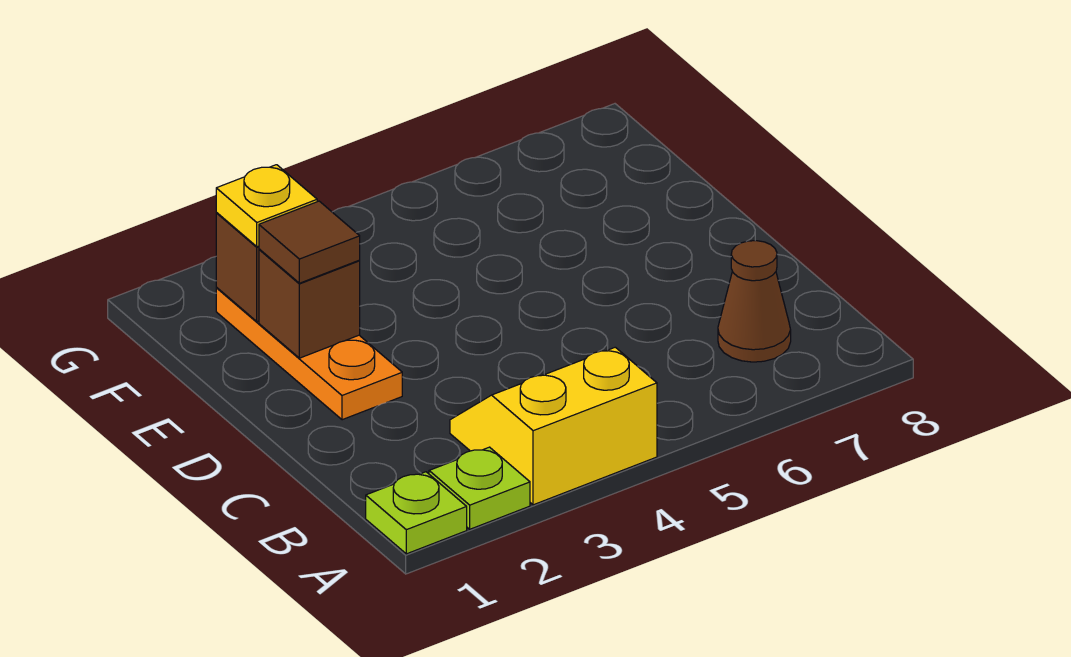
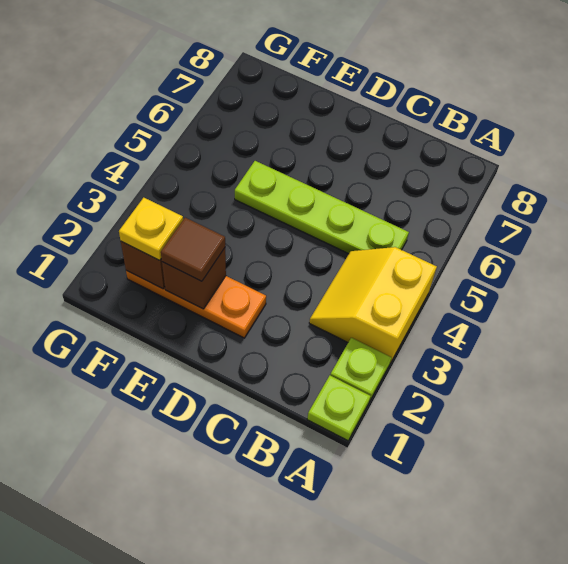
none -> lime 1x4 plate [235,161,409,254]
brown 1x1 cone [718,241,791,362] -> none

